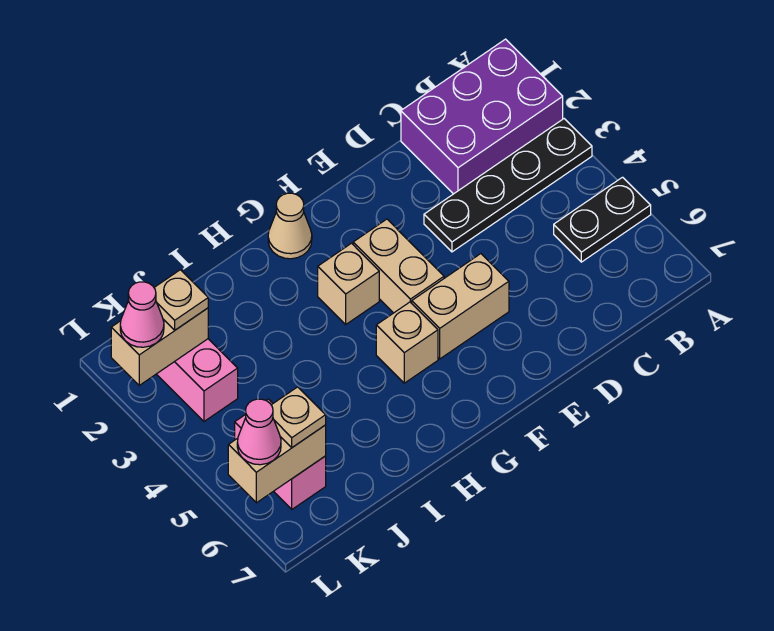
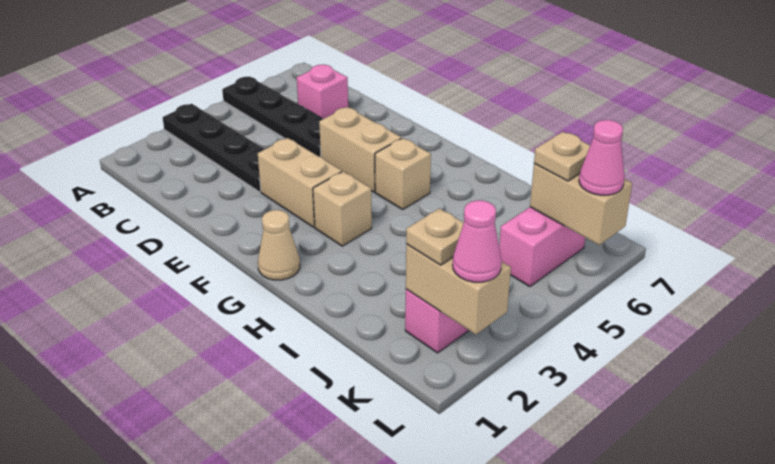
purple 2x3 brick [401,39,563,194] -> none
black 1x2 plate [554,177,651,262] -> black 1x4 plate [222,76,322,157]
none -> pink 1x1 brick [297,65,348,119]
tan 1x2 brick [353,219,444,313] -> tan 1x2 brick turned to [258,138,342,227]

